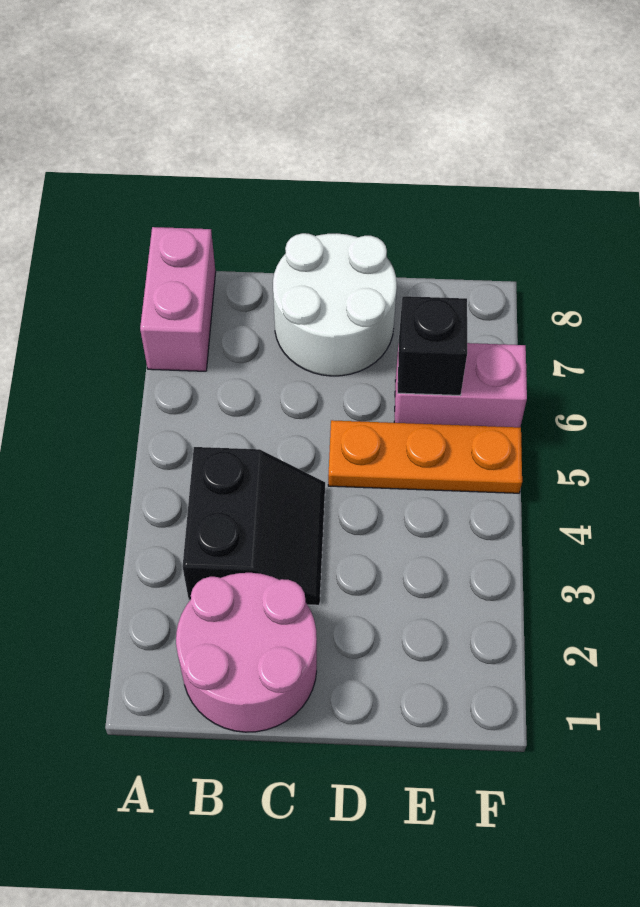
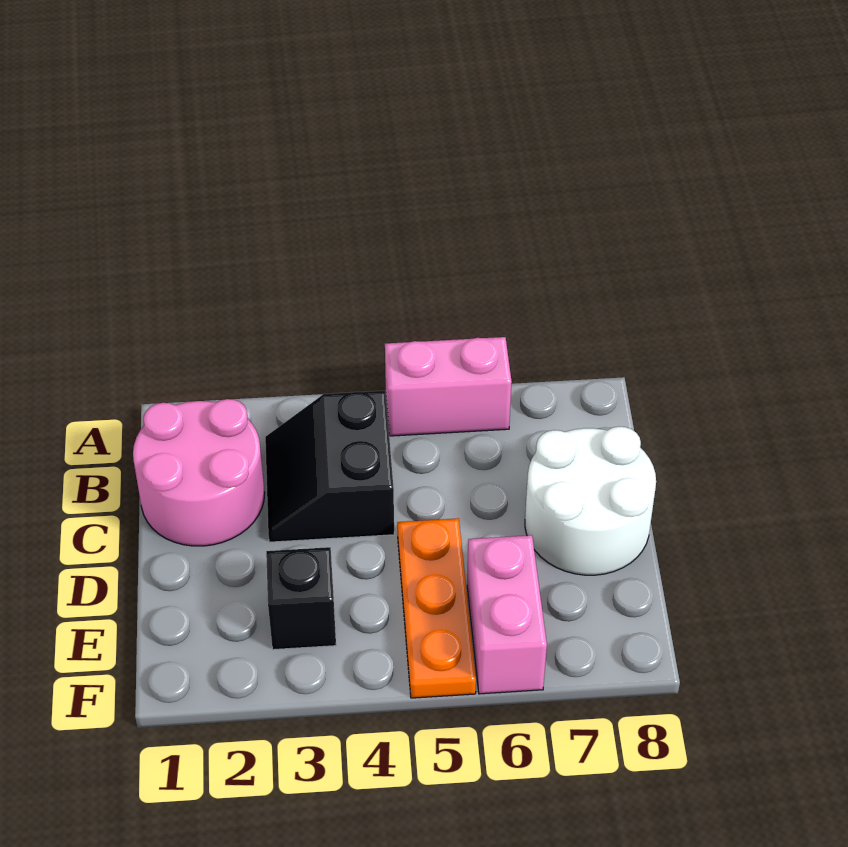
pink 1x2 brick [140,227,216,371] -> pink 1x2 brick moved to [385,337,512,436]
black 2x2 slope [183,447,325,605] -> black 2x2 slope turned to [265,391,394,542]
black 1x1 brick [398,296,467,395] -> black 1x1 brick moved to [266,547,336,650]

